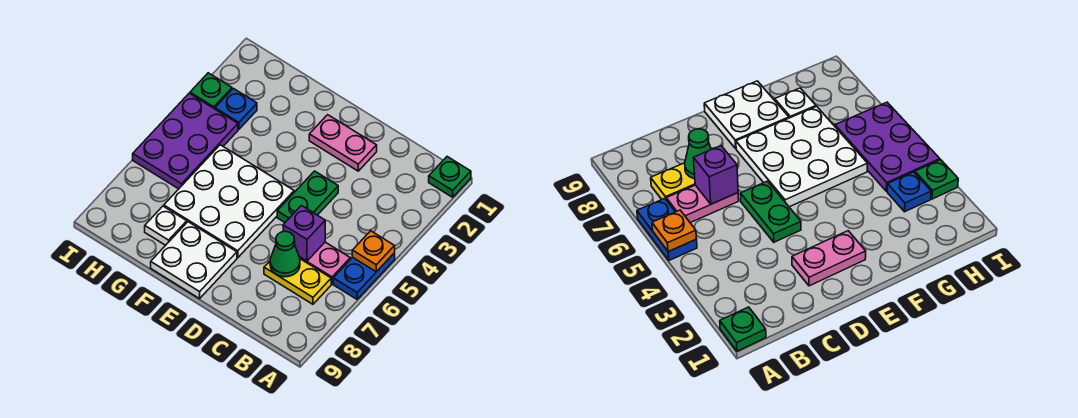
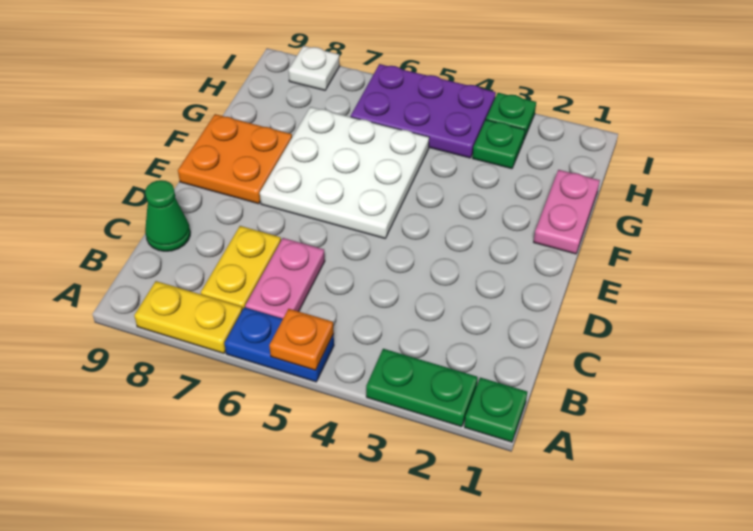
none -> yellow 1x2 plate [134,281,242,353]
purple 1x1 brick [283,206,325,261] -> none
green 1x1 cone [270,231,300,277] -> green 1x1 cone moved to [145,180,190,251]
pink 1x2 plate [309,115,377,171] -> pink 1x2 plate moved to [534,170,600,254]
green 1x2 plate [277,171,338,222] -> green 1x2 plate moved to [366,349,478,427]
white 2x2 plate [151,222,237,299] -> orange 2x2 plate [178,114,292,204]
white 1x1 plate [145,206,187,245] -> white 1x1 plate moved to [288,46,340,90]
blue 1x1 plate [215,88,257,129] -> green 1x1 plate [473,120,525,169]

